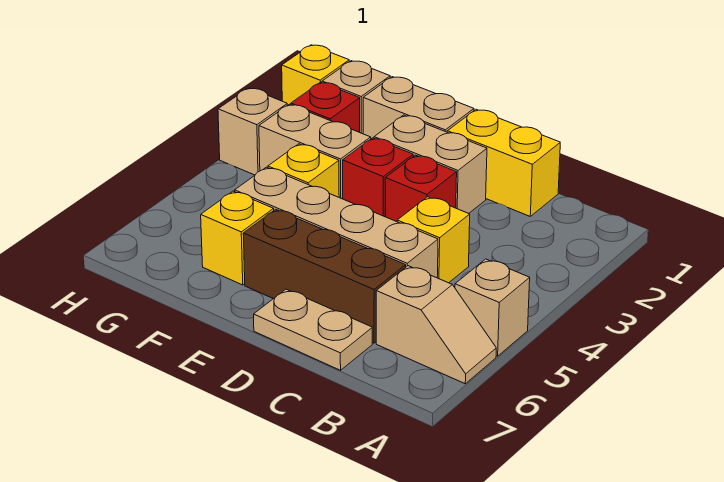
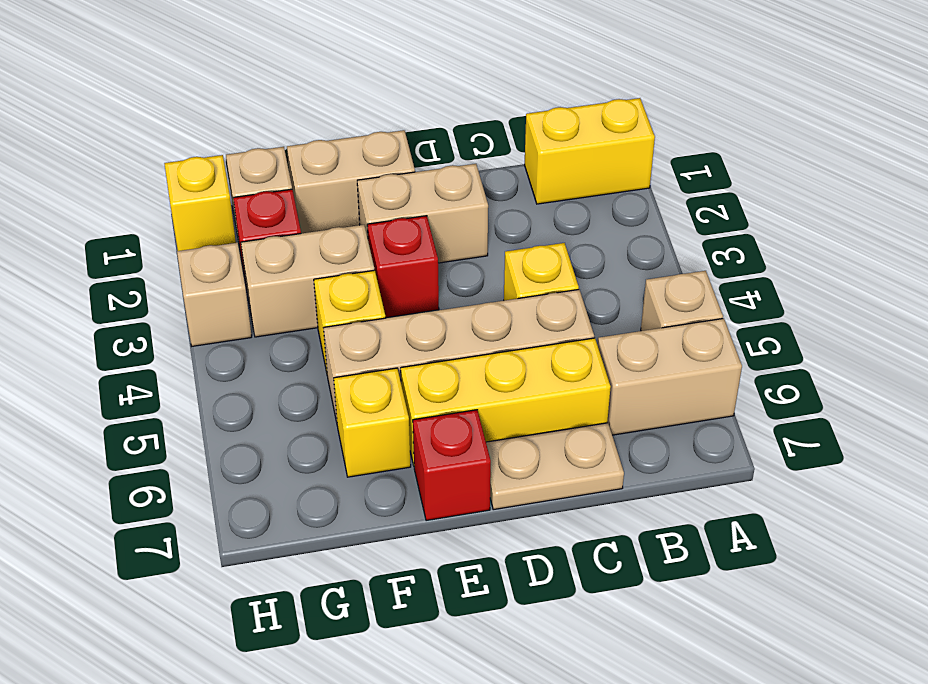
tan 1x2 slope [376,266,496,384] -> tan 1x2 brick [598,318,742,435]
yellow 1x2 brick [447,109,560,216] -> yellow 1x2 brick moved to [525,98,655,204]
brown 1x3 brick [243,209,406,343] -> yellow 1x3 brick [401,338,611,465]
red 1x1 brick [385,155,457,222] -> red 1x1 brick moved to [413,410,491,521]

